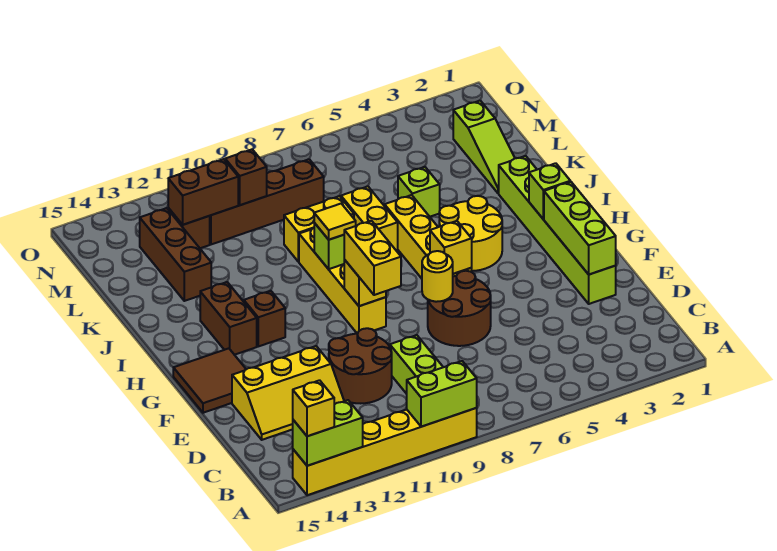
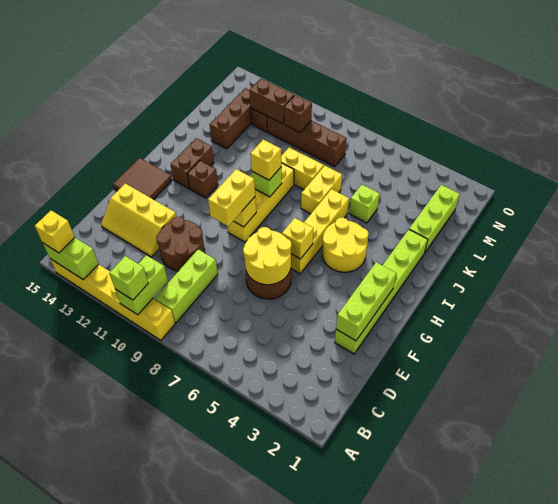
lime 1x2 brick [407,361,477,427] -> lime 1x2 brick turned to [115,255,168,315]
yellow 1x1 round brick [422,251,453,302] -> yellow 2x2 round brick [243,227,292,285]
lime 1x1 brick [529,163,570,219] -> lime 1x1 brick moved to [109,256,148,300]
yellow 1x1 tile [314,204,356,240] -> yellow 1x1 brick [250,140,281,180]
lime 1x3 slope [453,101,515,193] -> lime 1x3 brick [409,185,460,252]

